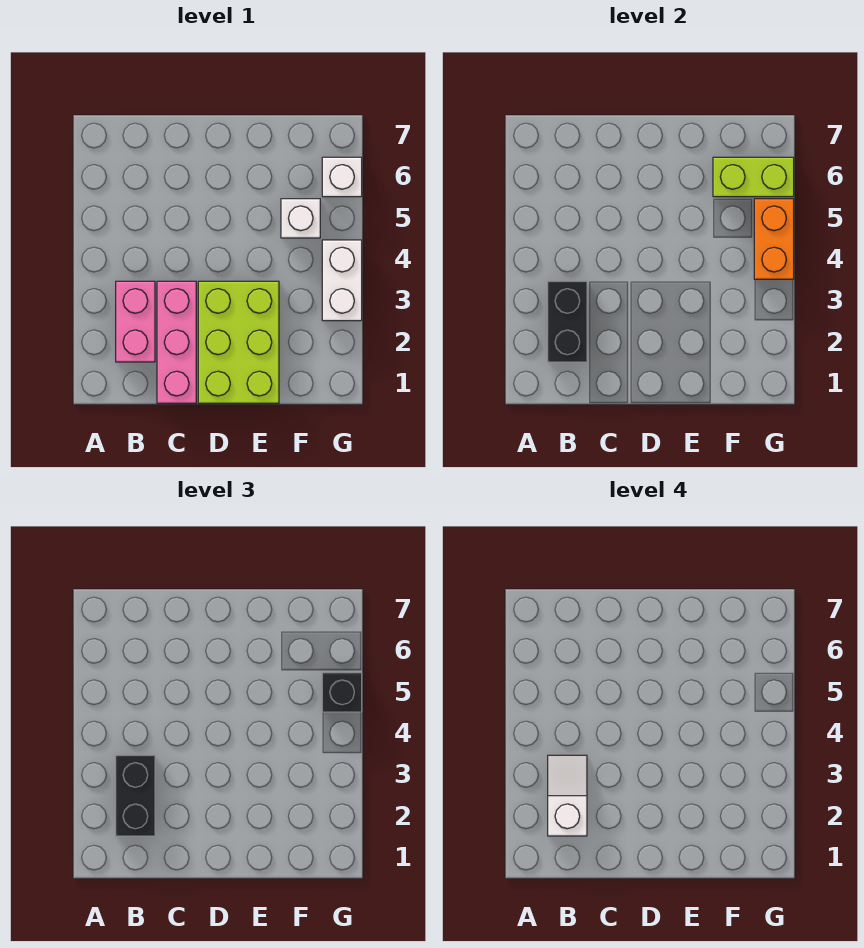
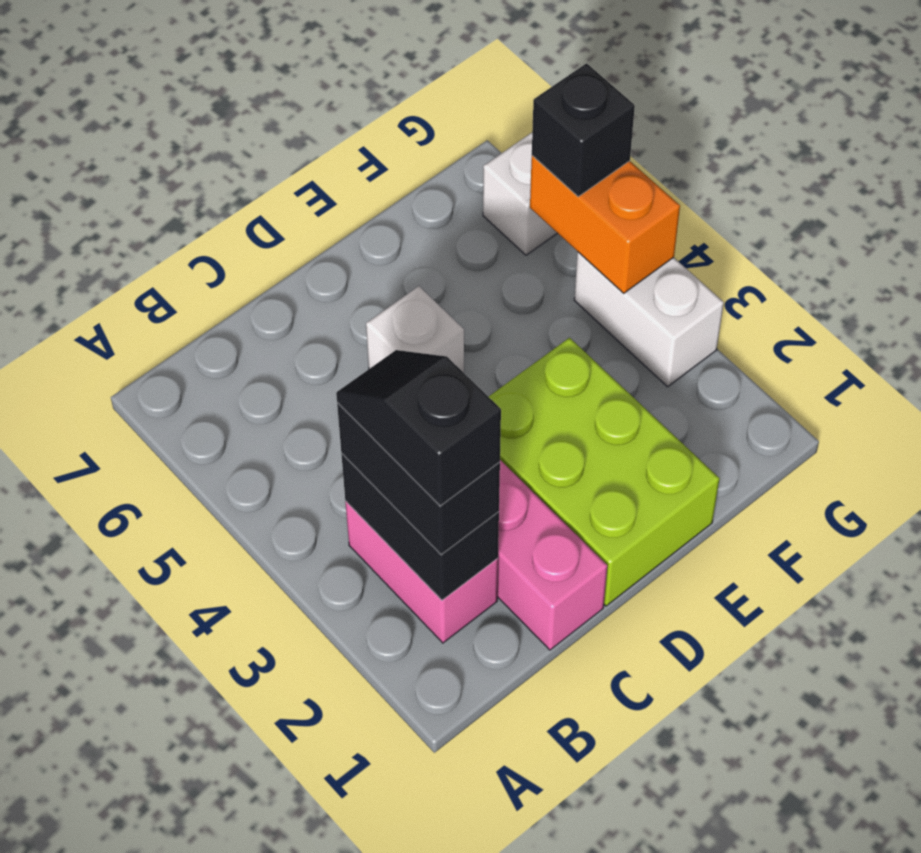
white 1x2 slope [548,755,587,836] -> black 1x2 slope [336,350,501,506]
white 1x1 brick [281,199,320,238] -> white 1x1 brick moved to [366,286,464,373]
lime 1x2 brick [713,157,794,197] -> none

